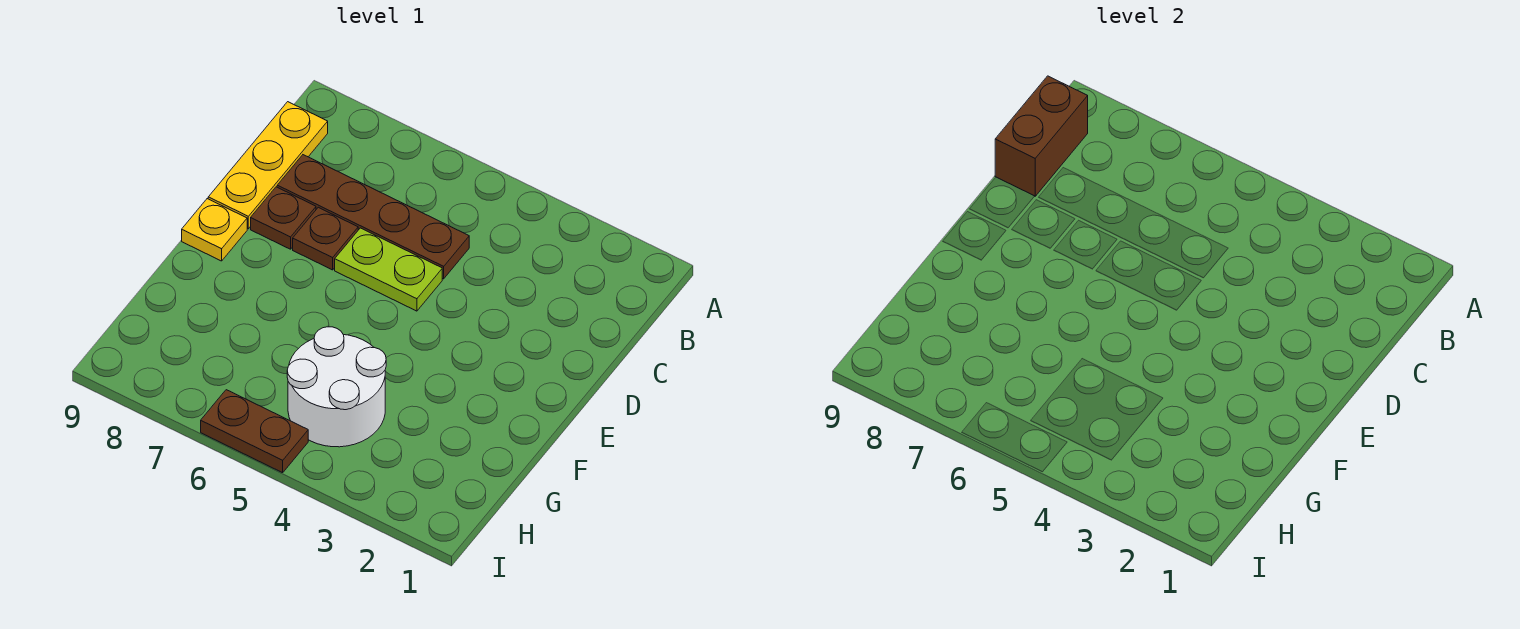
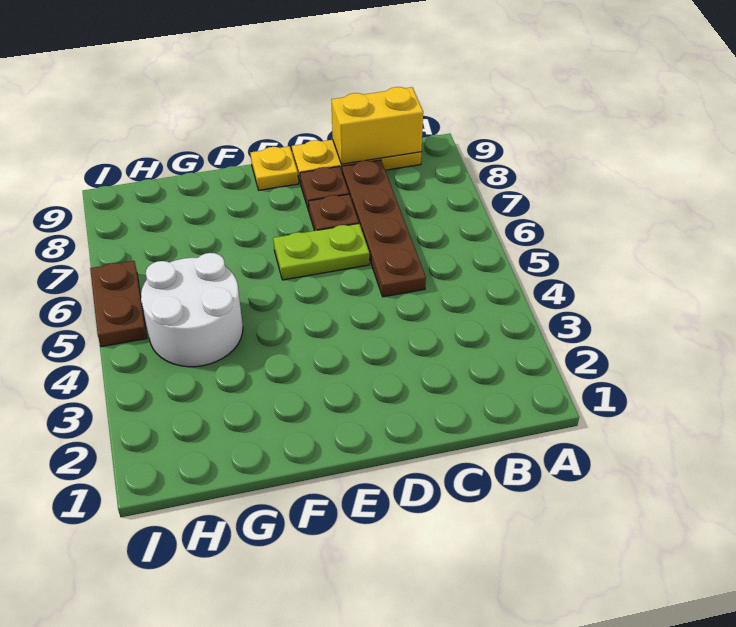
brown 1x2 brick [995,76,1088,196] -> yellow 1x2 brick [331,87,423,164]
lime 1x2 plate [335,228,442,311] -> lime 1x2 plate turned to [273,224,369,280]

